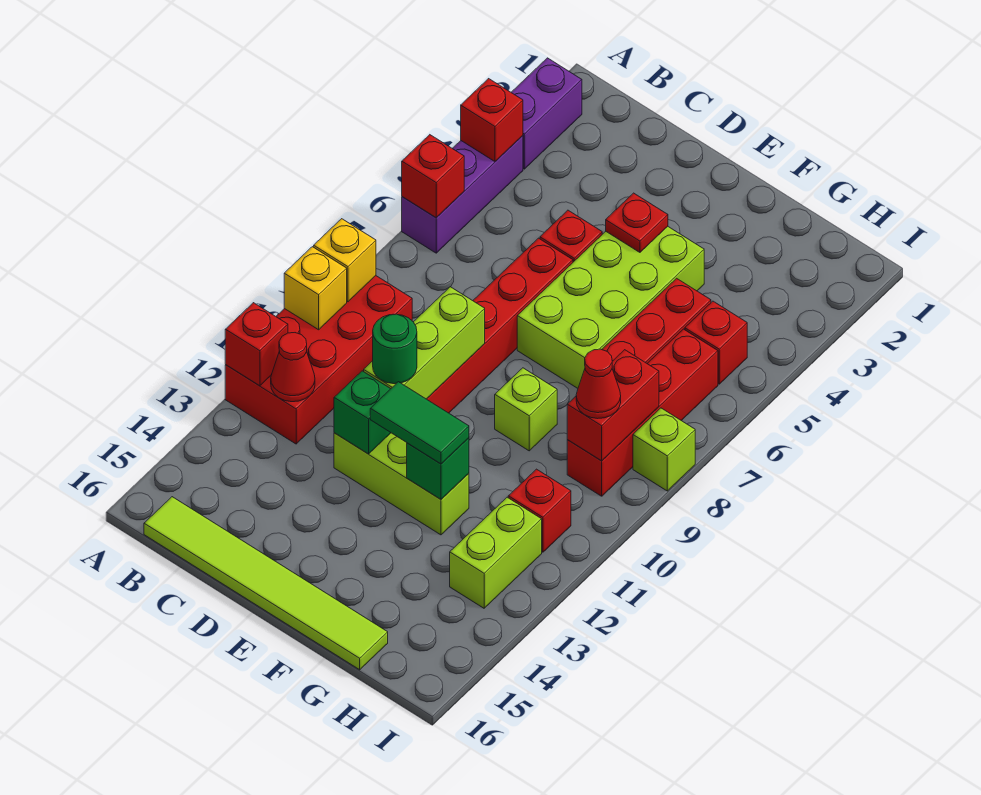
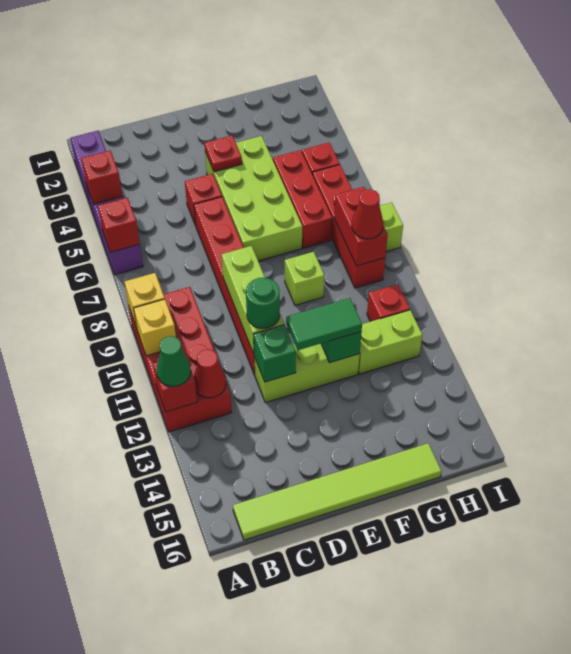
none -> green 1x1 cone [156,336,191,387]
lime 1x2 brick [450,497,542,608] -> lime 1x2 brick turned to [358,310,422,374]

